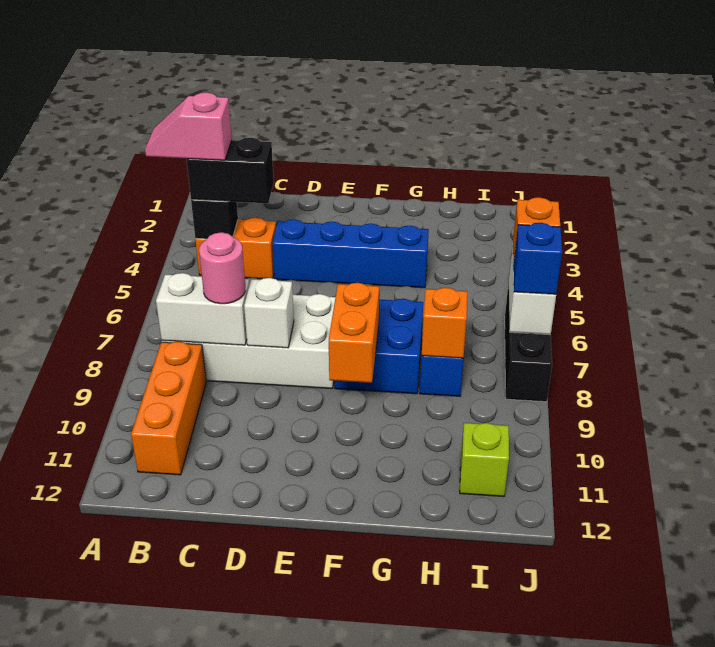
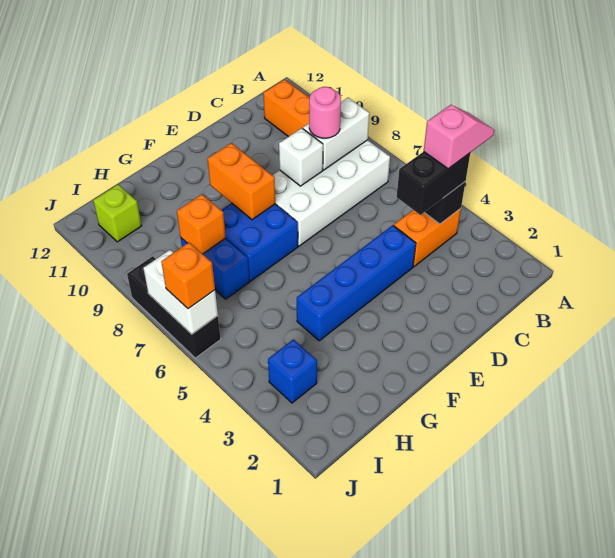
blue 1x1 brick [513,223,562,294] -> blue 1x1 brick moved to [268,339,317,403]

